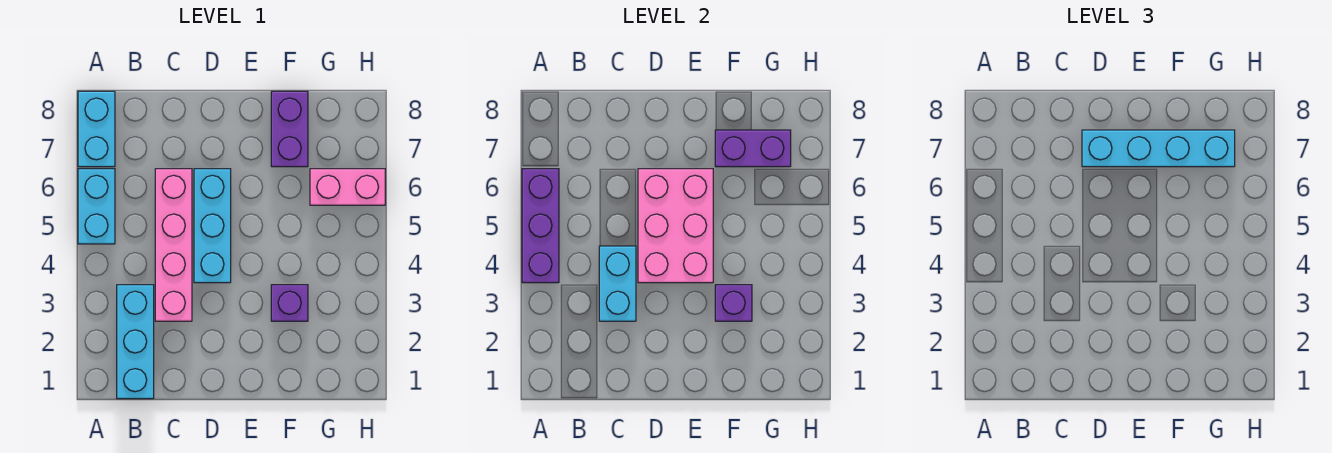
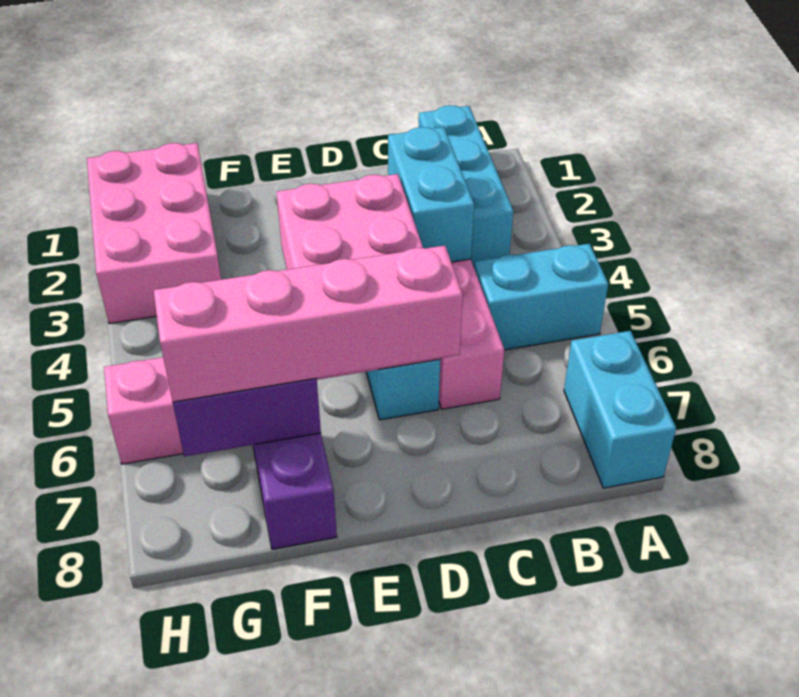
purple 1x3 brick [522,169,559,283] -> none
cyan 1x2 brick [78,169,115,244] -> cyan 1x2 brick turned to [474,244,608,350]
cyan 1x4 brick [1082,130,1235,167] -> pink 1x4 brick [154,246,463,402]
purple 1x1 brick [271,285,308,321] -> none
purple 1x1 brick [715,285,752,321] -> none
none -> pink 2x3 brick [87,143,221,324]

